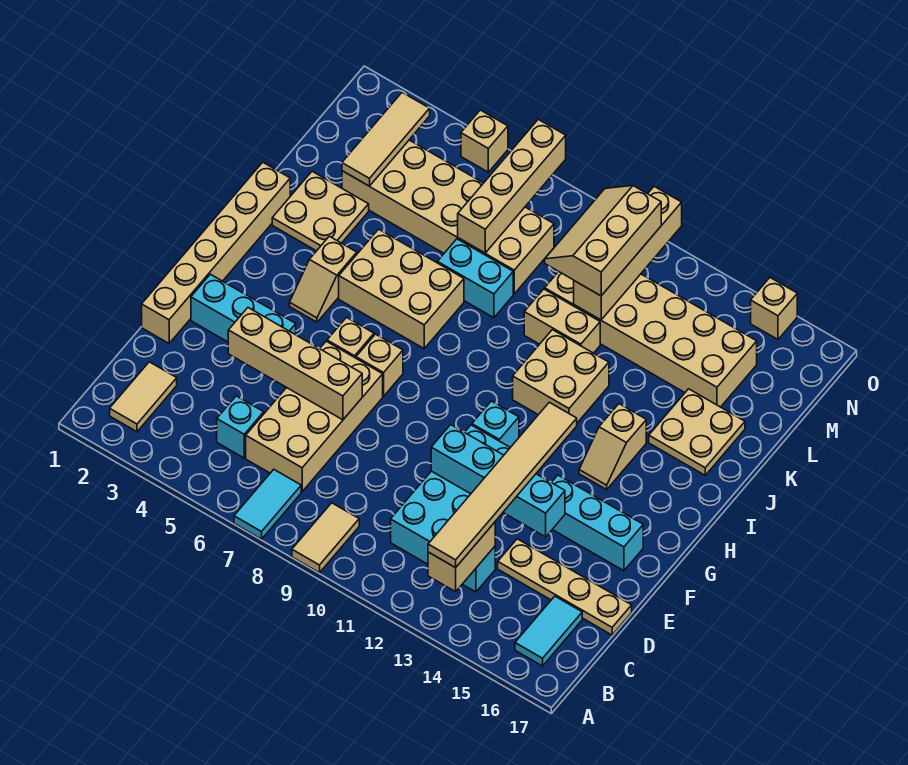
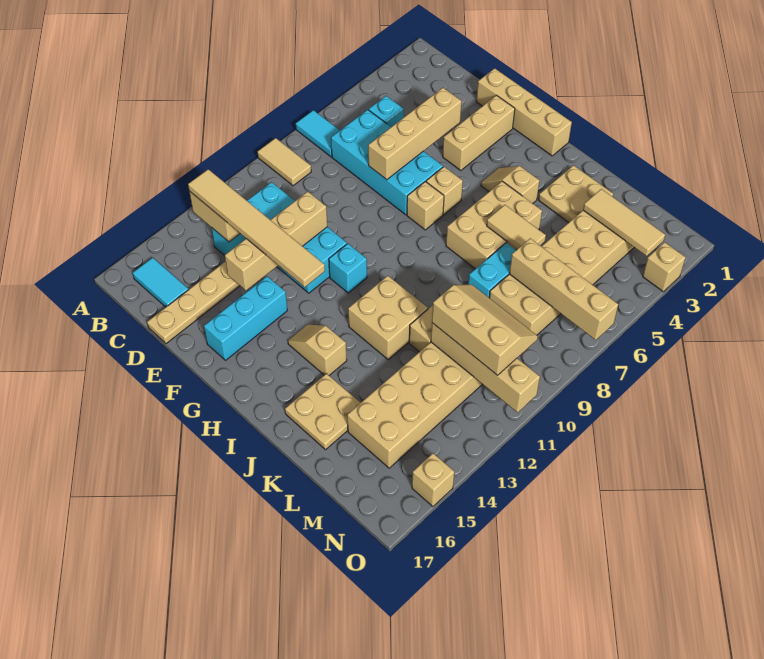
tan 1x2 tile [110,362,177,432] -> tan 1x2 tile moved to [487,205,546,249]
tan 2x4 brick [246,341,383,491] -> cyan 2x4 brick [331,110,443,215]
tan 1x6 brick [142,162,290,343] -> tan 1x4 brick [476,68,572,156]
cyan 1x4 brick [431,425,565,537] -> tan 1x4 brick [225,191,327,290]
cyan 1x3 brick [191,274,296,342] -> tan 1x3 brick [443,95,515,171]
tan 1x1 brick [461,110,508,172] -> tan 1x1 brick moved to [643,242,686,292]

